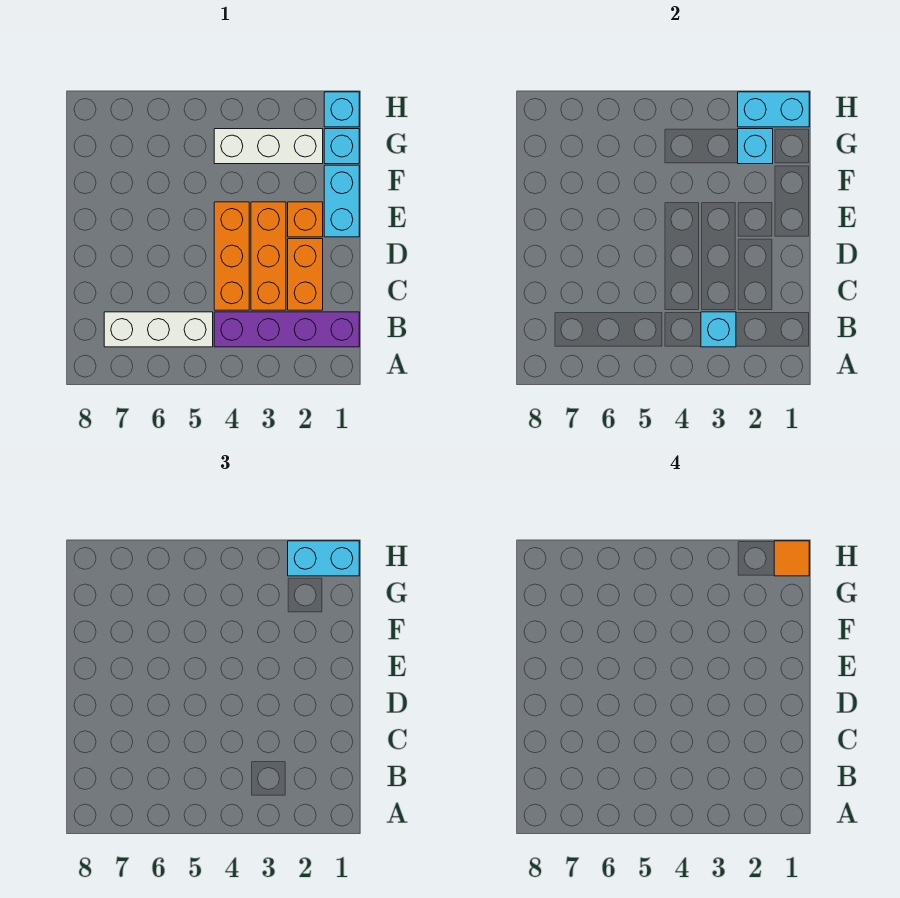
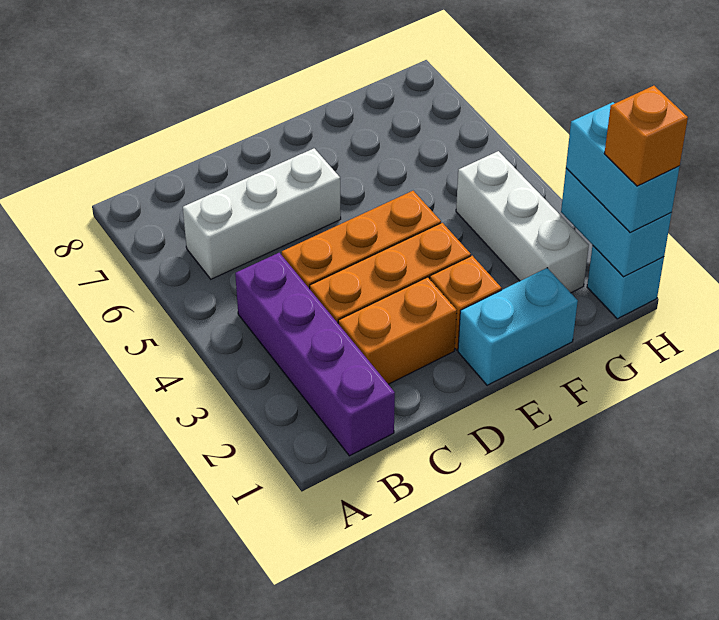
cyan 1x1 brick [701,312,736,347] -> none
white 1x3 brick [104,312,213,347] -> white 1x3 brick turned to [183,148,341,279]
cyan 1x1 brick [324,129,359,164] -> none
cyan 1x1 brick [738,129,773,164] -> none
orange 1x1 tile [774,541,809,576] -> orange 1x1 brick [604,86,688,186]

